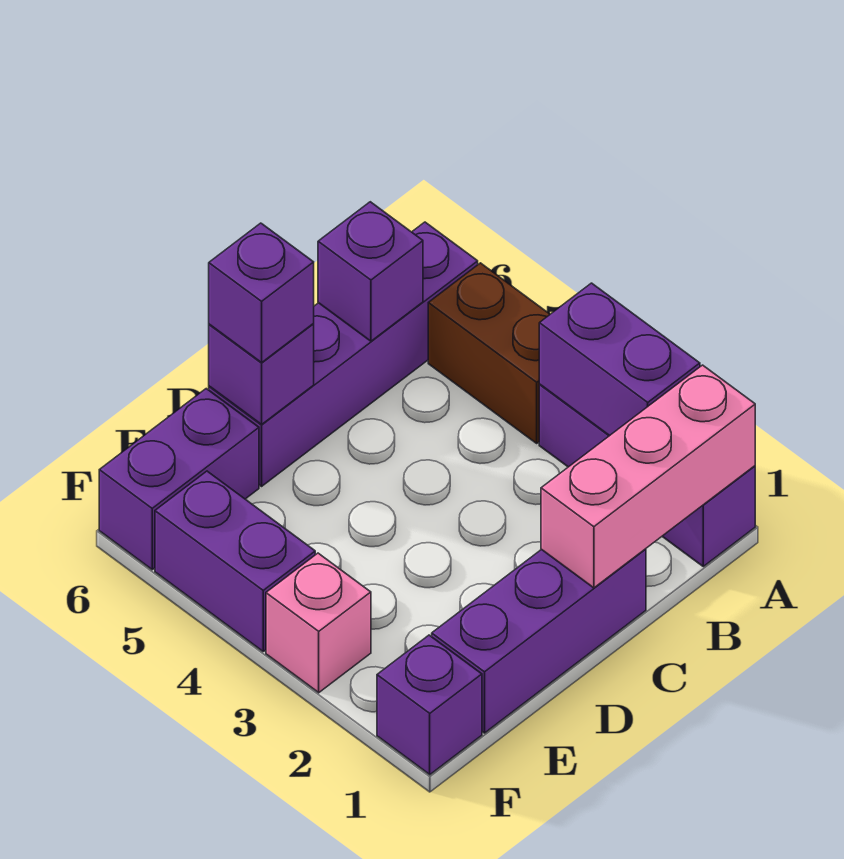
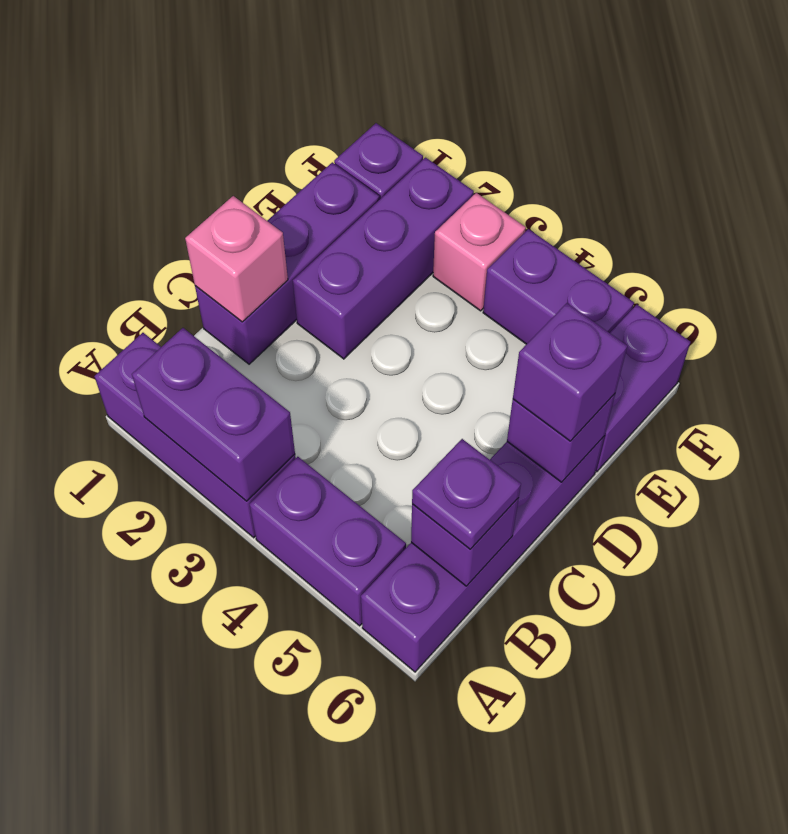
pink 1x3 brick [541,365,755,588] -> pink 1x1 brick [185,196,288,322]
brown 1x2 brick [428,263,550,443] -> purple 1x2 brick [250,457,406,626]
none -> purple 1x1 plate [412,439,521,549]
none -> purple 1x3 brick [293,158,474,359]

